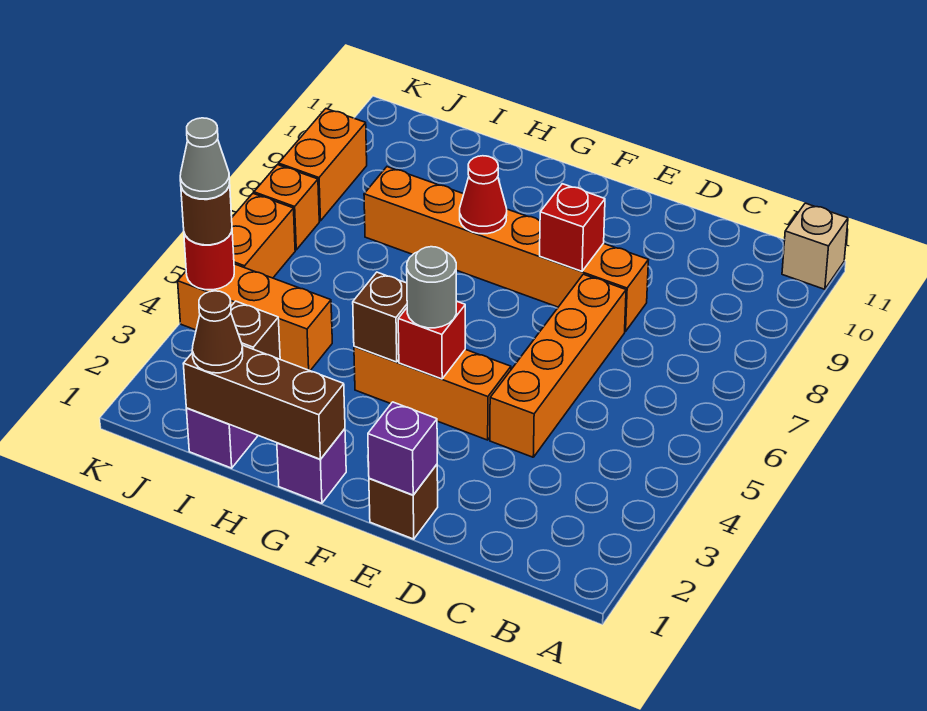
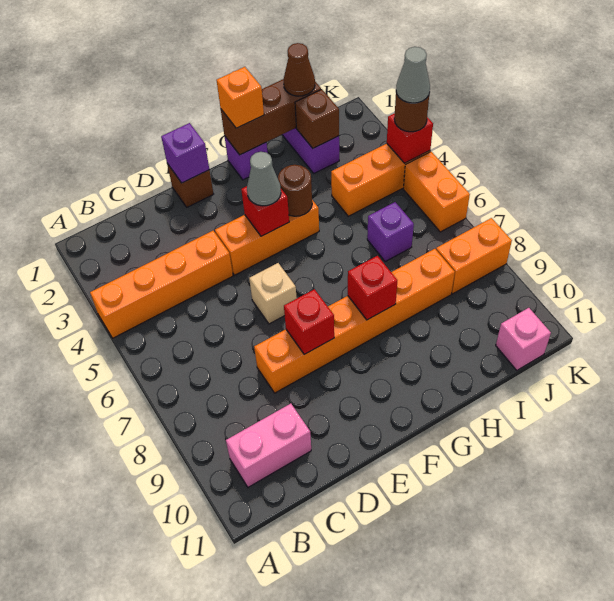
tan 1x1 brick [782,203,848,289] -> tan 1x1 brick moved to [249,263,297,324]
none -> pink 1x2 brick [226,404,311,487]
orange 1x4 brick [490,274,626,457] -> orange 1x4 brick turned to [90,231,233,338]
grey 1x1 round brick [407,247,456,328] -> grey 1x1 cone [247,152,281,206]
brown 1x1 brick [353,272,407,362] -> brown 1x1 round brick [278,165,312,216]
red 1x1 cone [460,156,507,234] -> red 1x1 brick [348,256,397,320]
none -> purple 1x1 brick [367,202,414,262]
none -> pink 1x1 brick [496,308,551,370]
red 1x1 round brick [184,232,234,290] -> red 1x1 brick [387,113,433,163]
orange 1x1 brick [254,165,319,250] -> orange 1x1 brick moved to [217,67,264,128]
orange 1x2 brick [279,109,367,221] -> orange 1x2 brick turned to [436,218,512,294]

